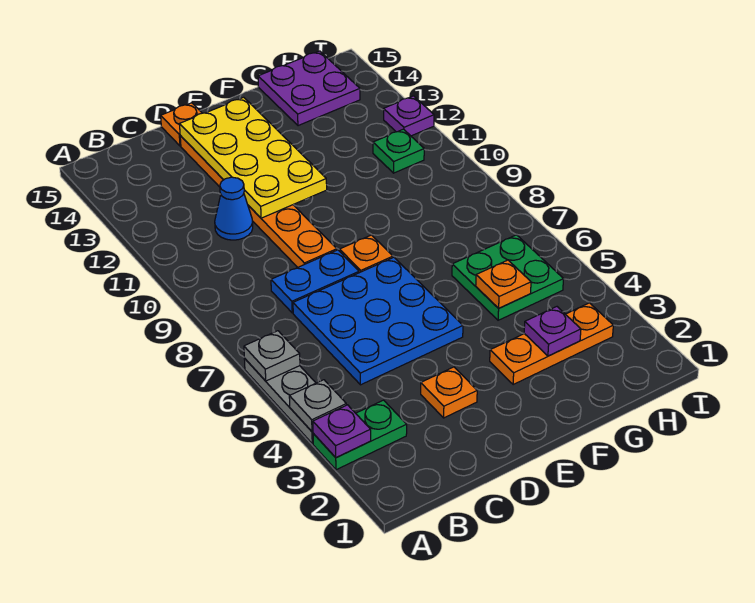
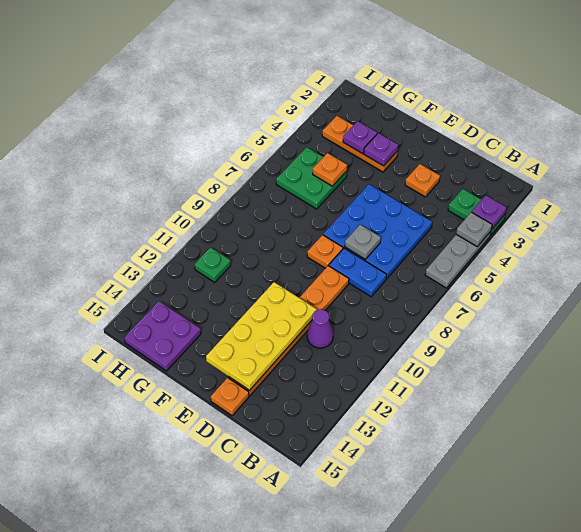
grey 1x1 plate [244,331,300,381] -> grey 1x1 plate moved to [345,225,381,259]
blue 1x1 cone [215,177,253,240] -> purple 1x1 cone [307,309,333,348]
purple 1x1 plate [384,96,434,136] -> purple 1x1 plate moved to [364,133,398,166]

